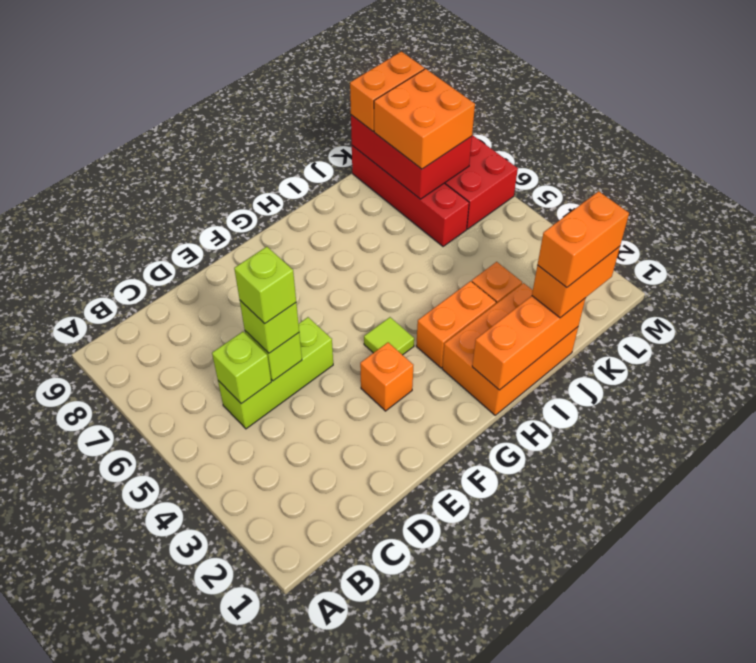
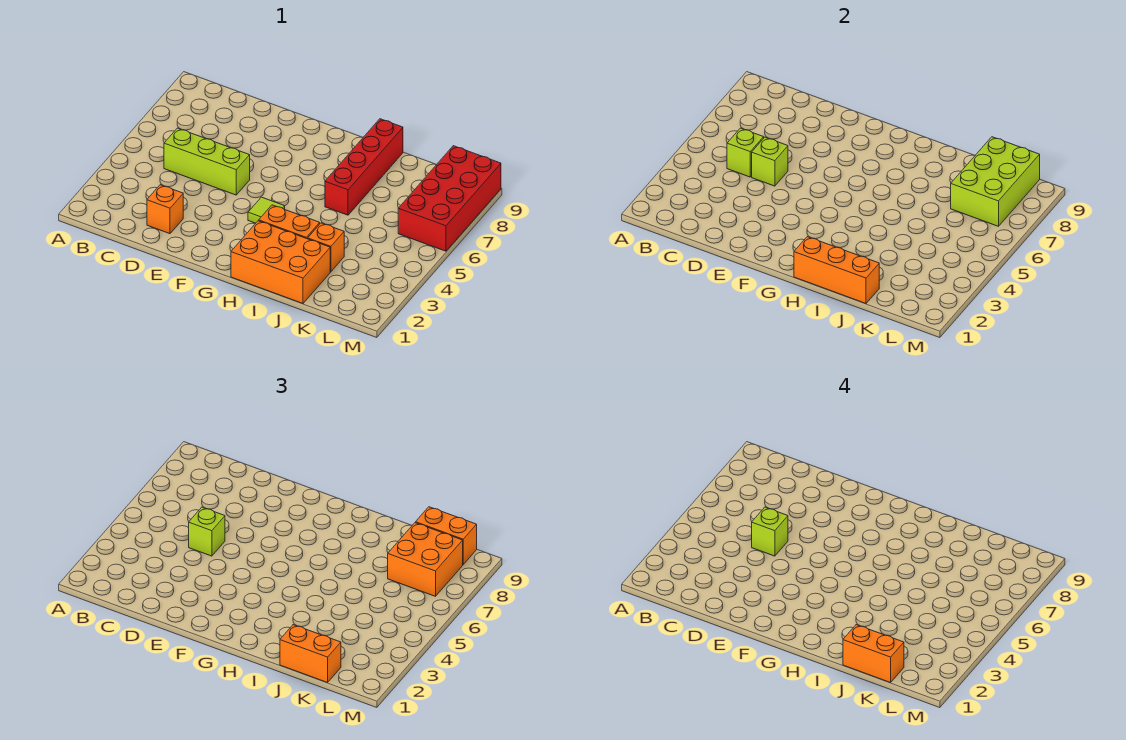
orange 1x1 brick [360,342,413,411] -> orange 1x1 brick moved to [147,185,183,234]
red 1x4 brick [352,146,469,247] -> red 1x4 brick moved to [325,119,403,215]
red 2x3 brick [351,115,472,199] -> lime 2x3 brick [951,137,1040,226]

